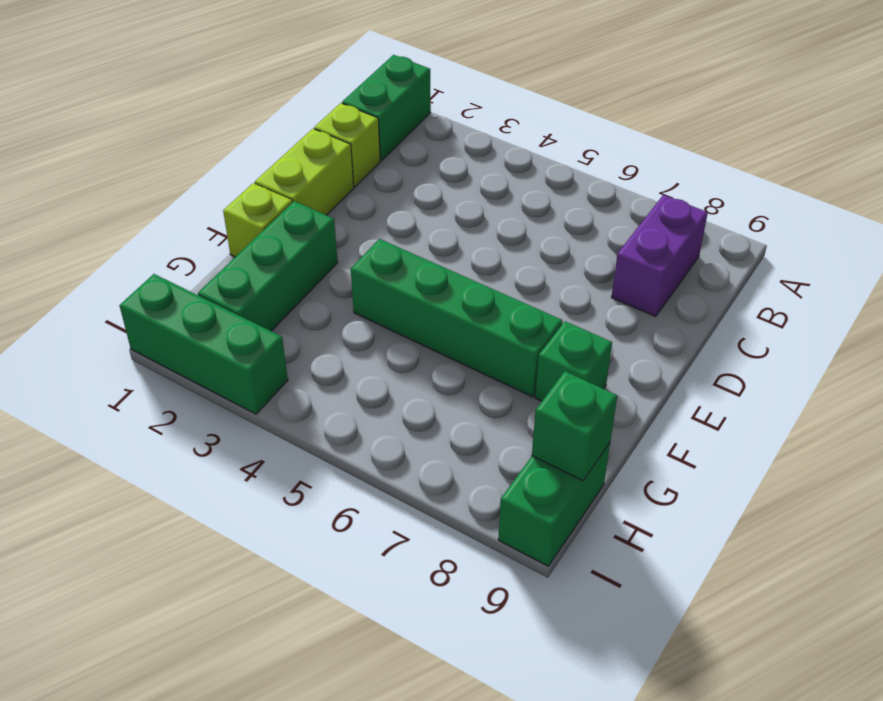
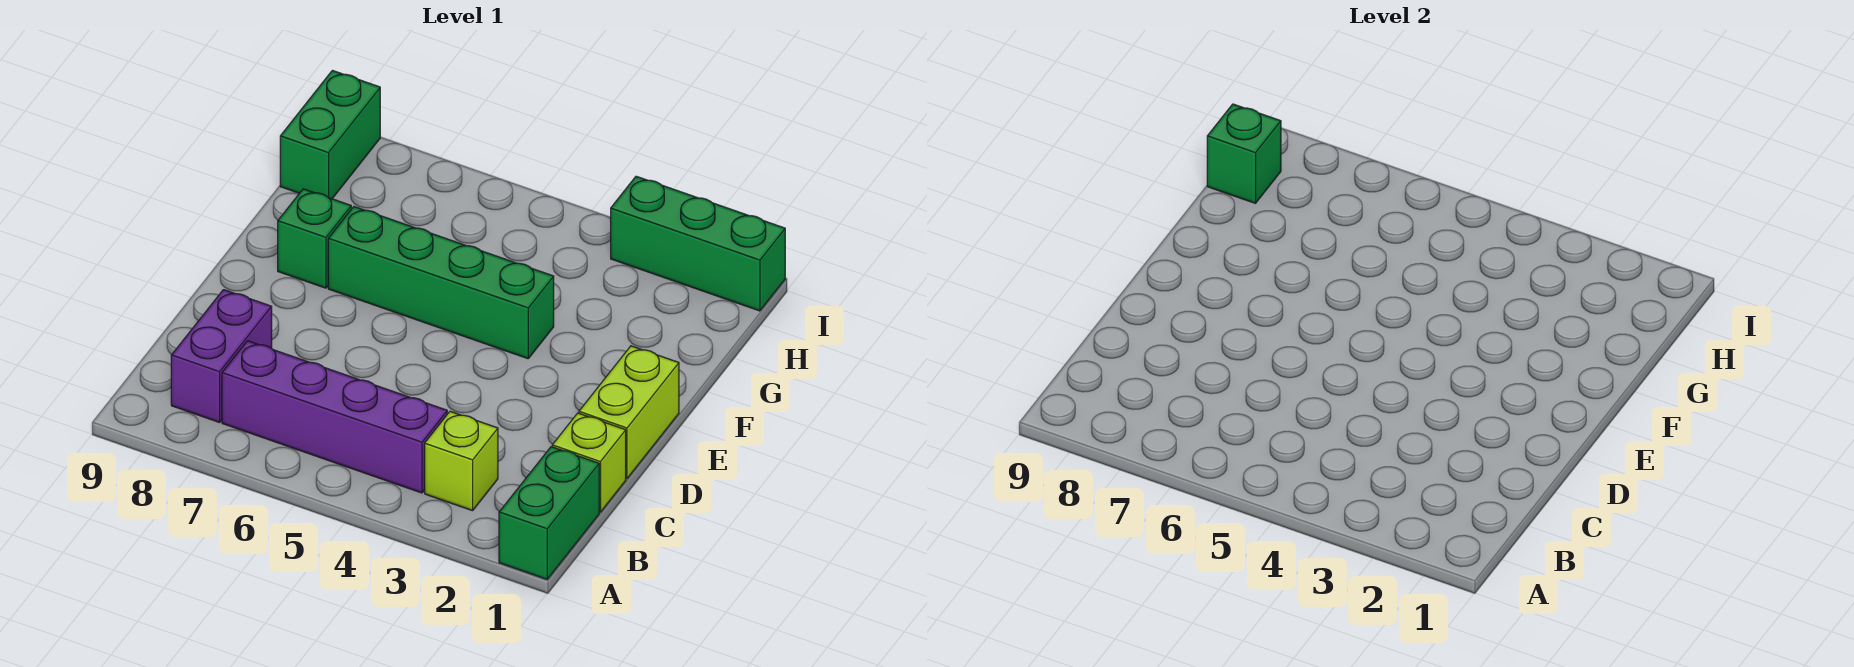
none -> purple 1x4 brick [222,341,447,493]
lime 1x1 brick [223,183,292,257] -> lime 1x1 brick moved to [425,411,498,511]
green 1x3 brick [198,201,338,331] -> none

